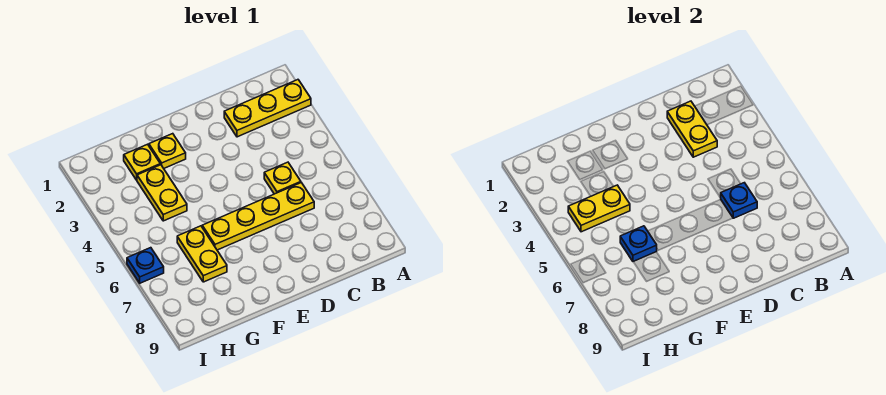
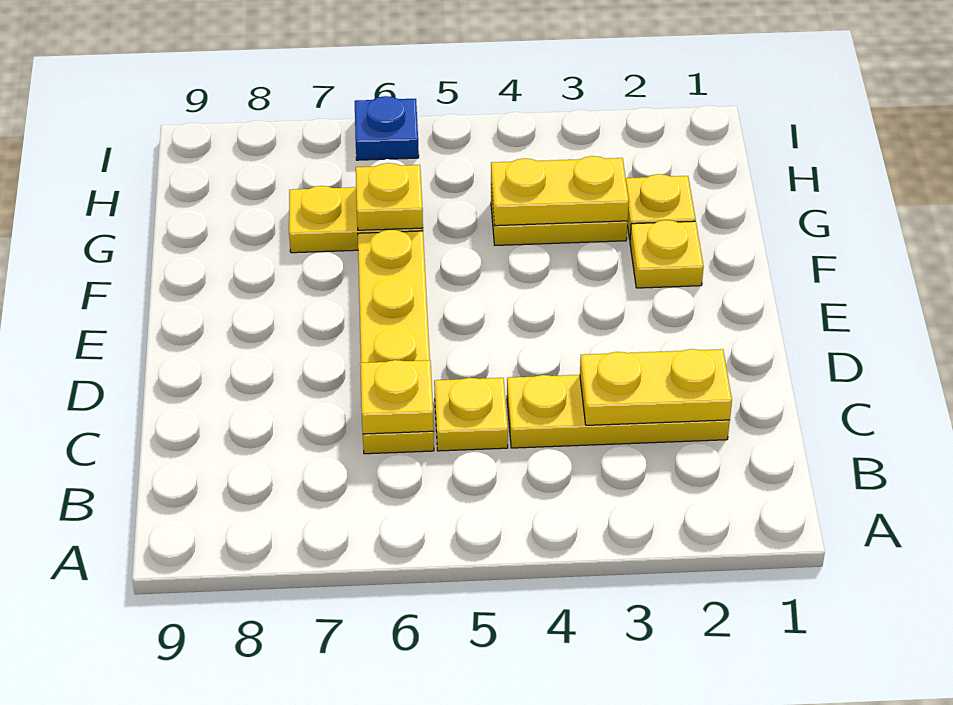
yellow 1x3 plate [224,80,311,137] -> yellow 1x3 plate turned to [507,375,730,448]
blue 1x1 plate [720,183,757,218] -> yellow 1x1 plate [360,360,434,434]
yellow 1x2 plate [568,185,630,232] -> yellow 1x2 plate turned to [491,156,629,226]
blue 1x1 plate [620,226,657,261] -> yellow 1x1 plate [356,163,423,230]

